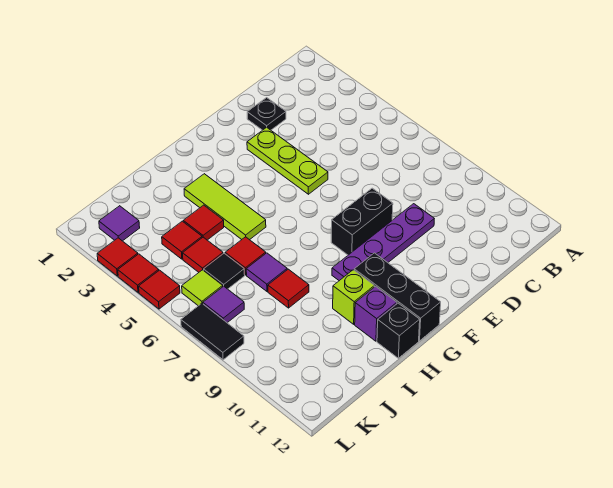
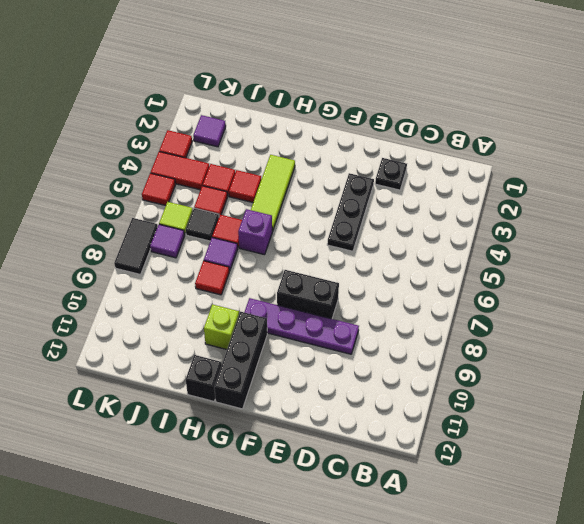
lime 1x3 plate [247,127,328,194] -> black 1x3 plate [327,173,374,251]
purple 1x1 brick [355,286,397,341] -> purple 1x1 brick moved to [238,209,272,255]
red 1x1 tile [118,254,159,292] -> red 1x2 tile [151,152,209,190]

